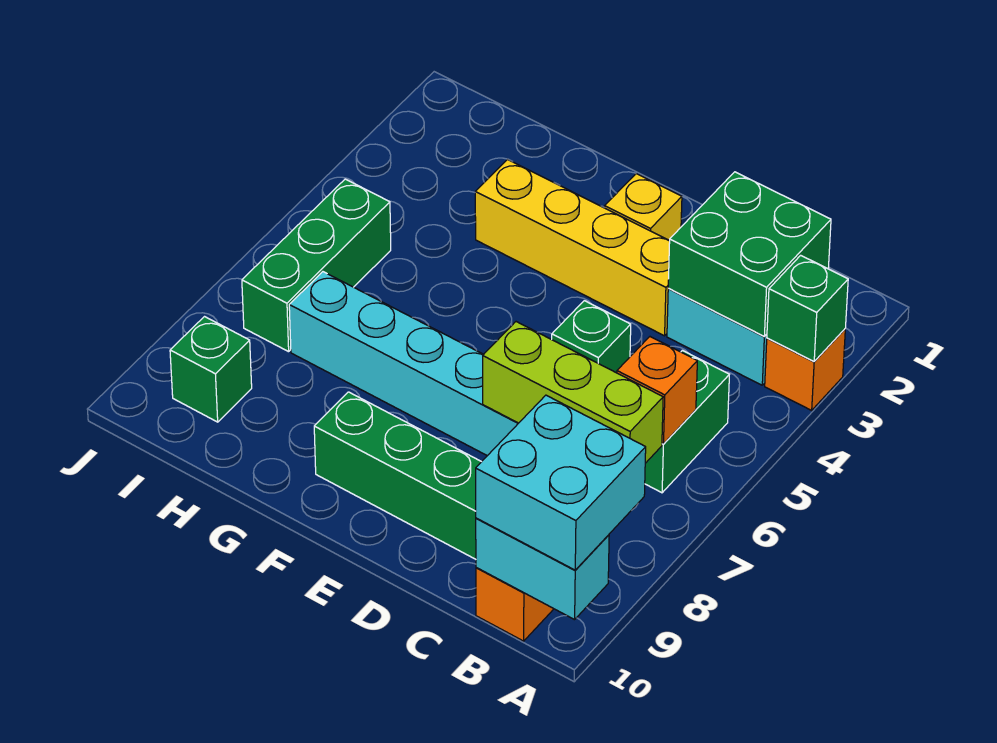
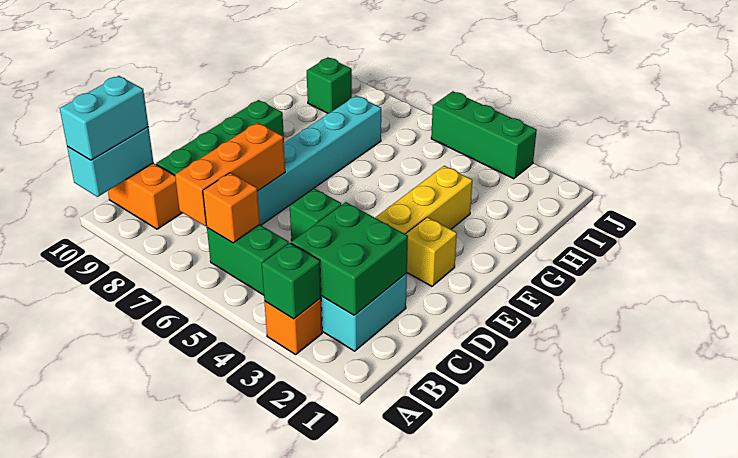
cyan 2x2 brick [476,395,646,570] -> cyan 1x2 brick [60,76,148,160]
lime 1x3 brick [483,322,663,463] -> orange 1x3 brick [175,123,285,226]
green 1x3 brick [242,179,391,352] -> green 1x3 brick moved to [431,91,537,179]

